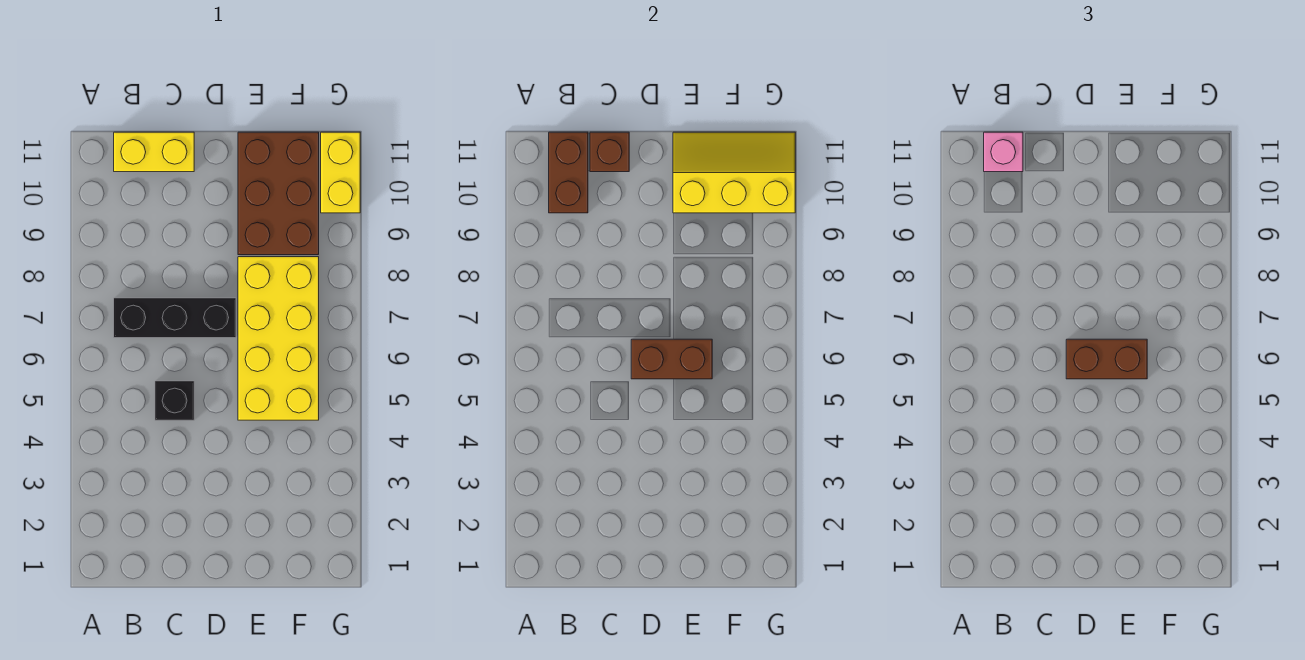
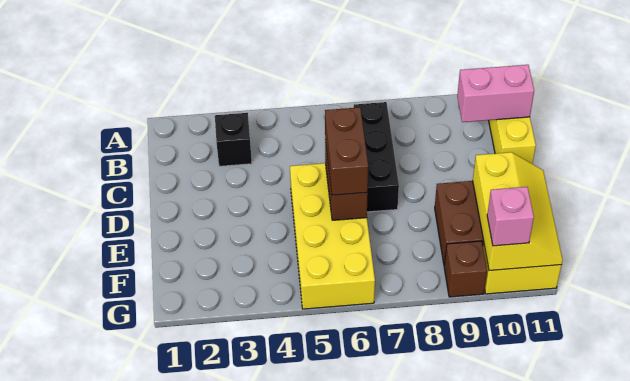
brown 1x2 brick [549,132,588,213] -> pink 1x2 brick [457,65,534,122]
pink 1x1 brick [984,132,1023,172] -> pink 1x1 brick moved to [487,187,534,246]
black 1x1 brick [155,381,194,420] -> black 1x1 brick moved to [215,113,252,166]
brown 1x1 brick [590,132,629,172] -> brown 1x1 brick moved to [444,241,487,297]
yellow 2x4 brick [238,257,319,420] -> yellow 2x4 brick turned to [290,163,375,309]

